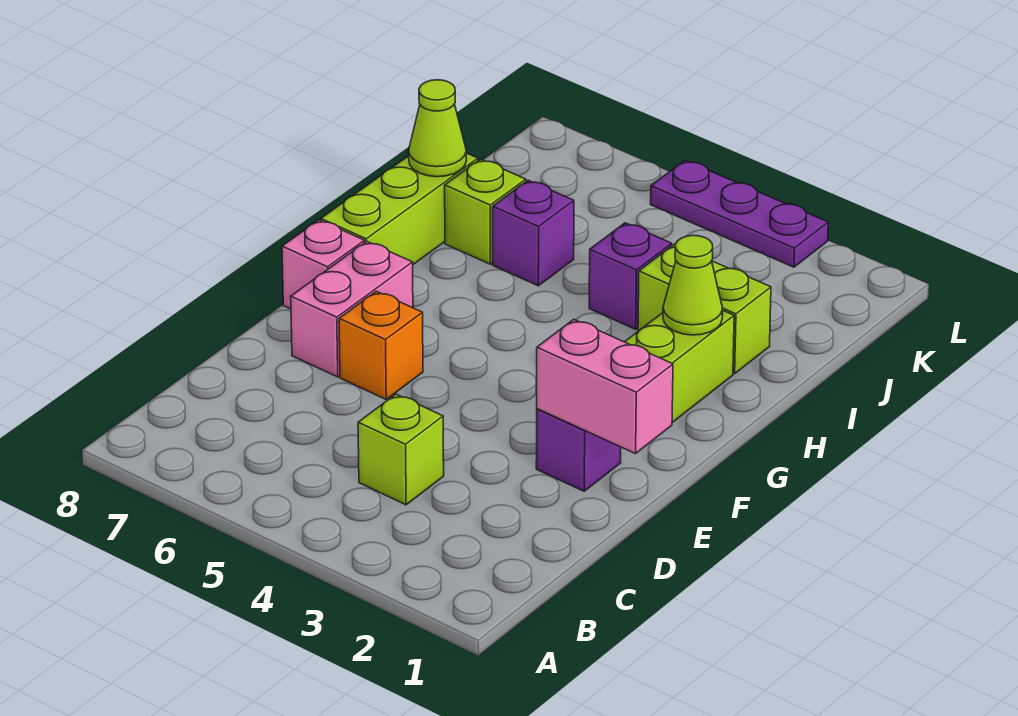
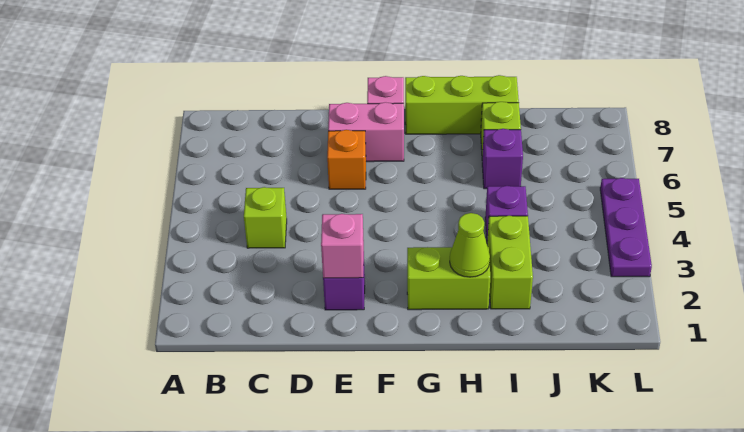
pink 1x2 brick [537,319,673,454] -> pink 1x1 brick [321,214,364,278]
lime 1x1 cone [409,80,466,177] -> none

